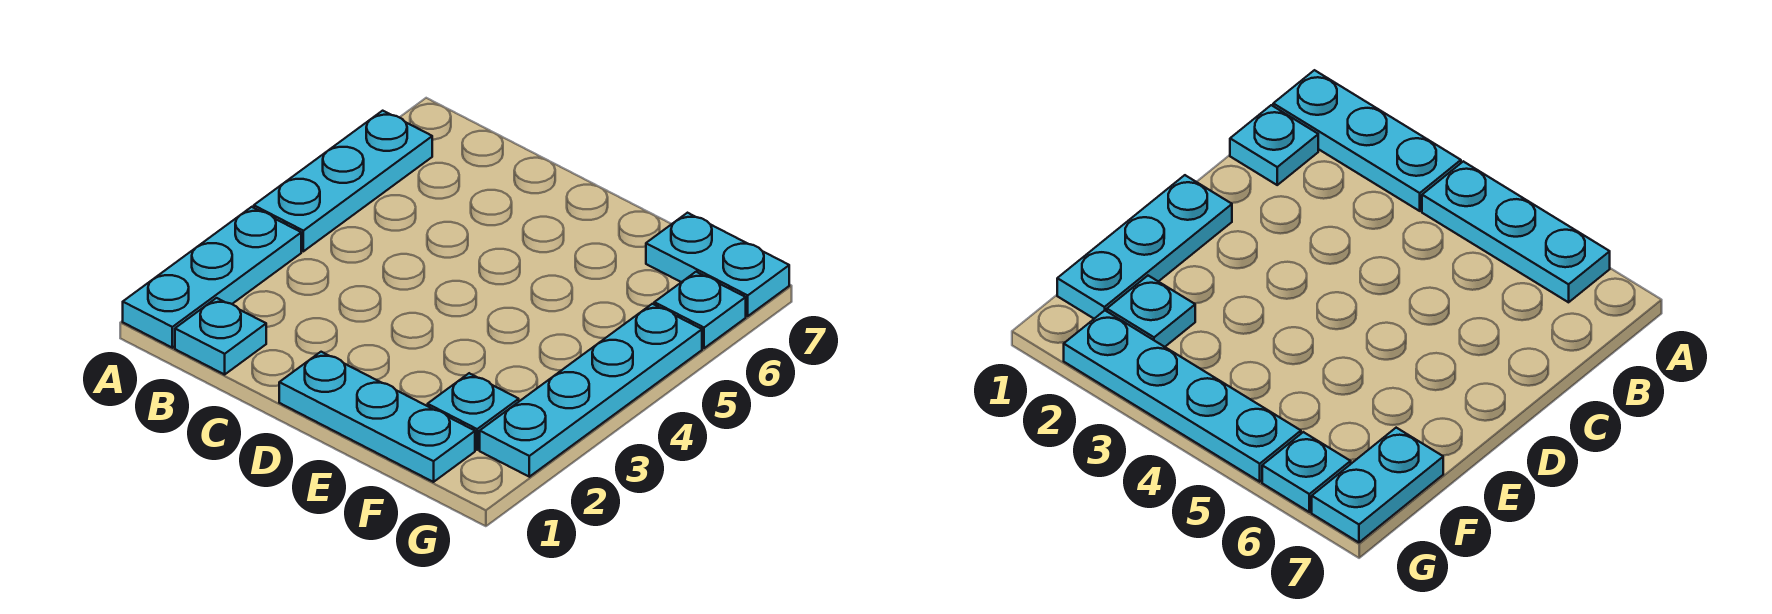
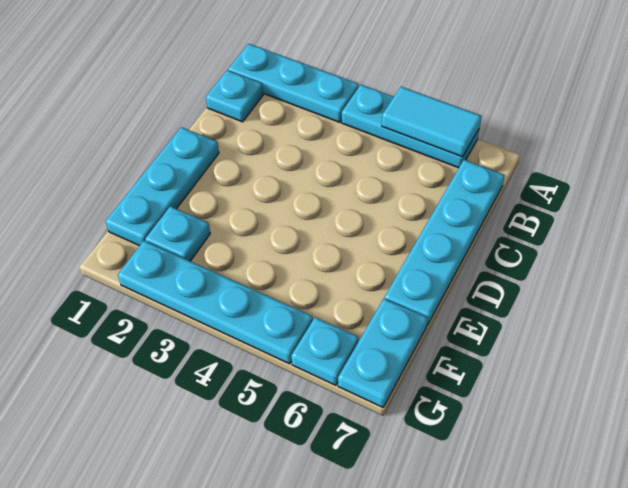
none -> cyan 1x2 tile [382,87,481,157]
none -> cyan 1x4 plate [385,160,505,325]

